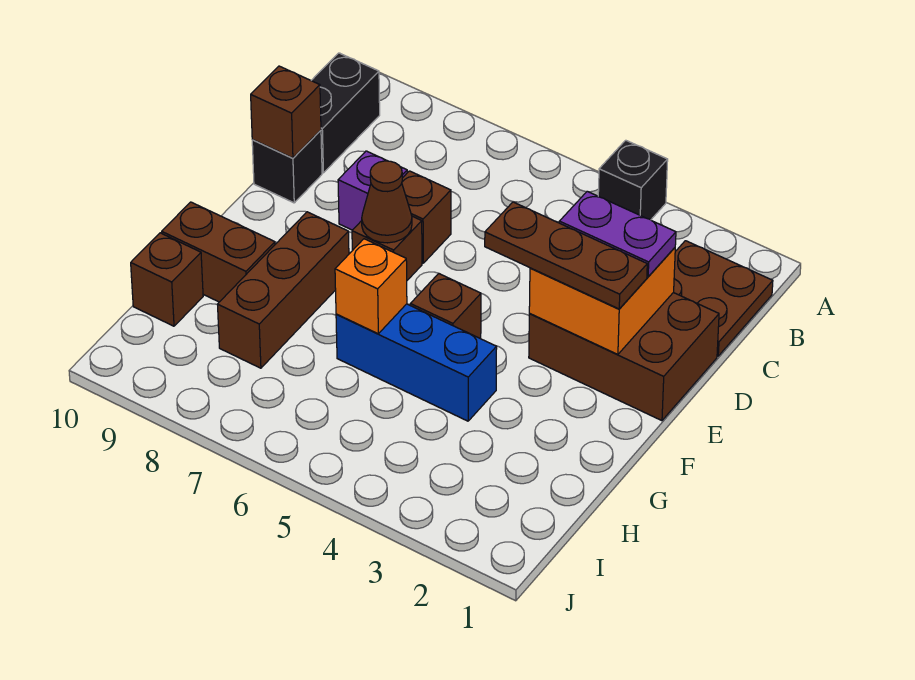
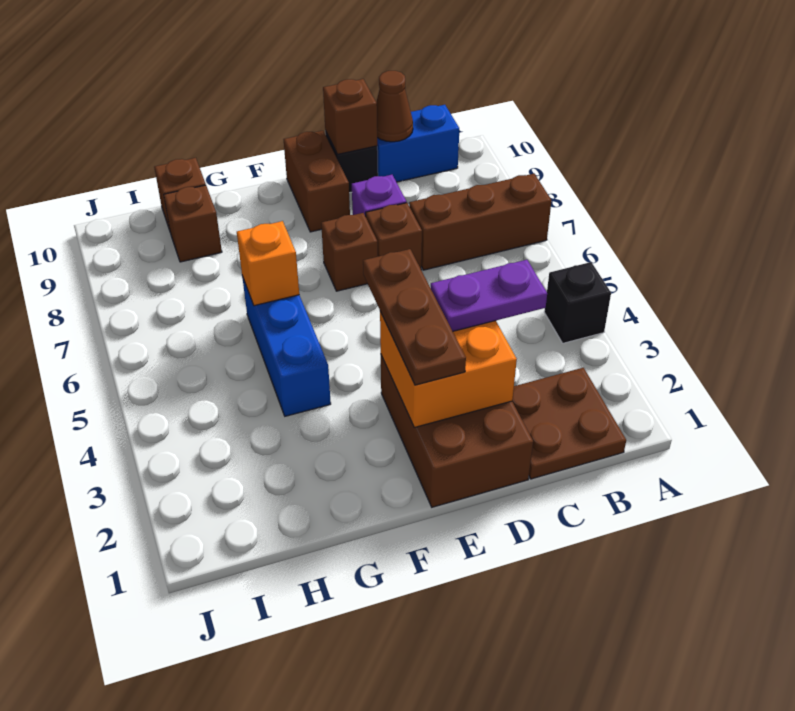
black 1x2 brick [311,53,380,173] -> blue 1x2 brick [377,105,459,182]
purple 1x2 plate [559,191,676,277] -> purple 1x2 plate turned to [431,260,547,331]
brown 1x1 cone [362,161,412,243] -> brown 1x1 cone moved to [376,71,413,142]
brown 1x1 brick [410,274,481,338] -> brown 1x1 brick moved to [164,185,222,262]
brown 1x3 brick [218,212,349,368] -> brown 1x3 brick moved to [409,174,552,270]
brown 1x2 brick [162,202,275,302] -> brown 1x2 brick moved to [284,131,350,232]

